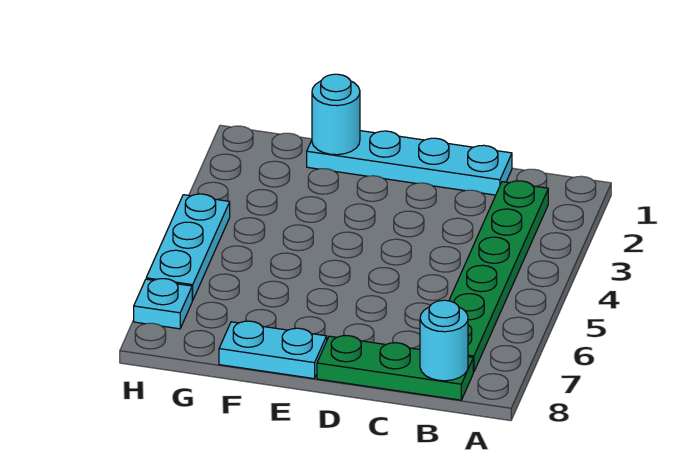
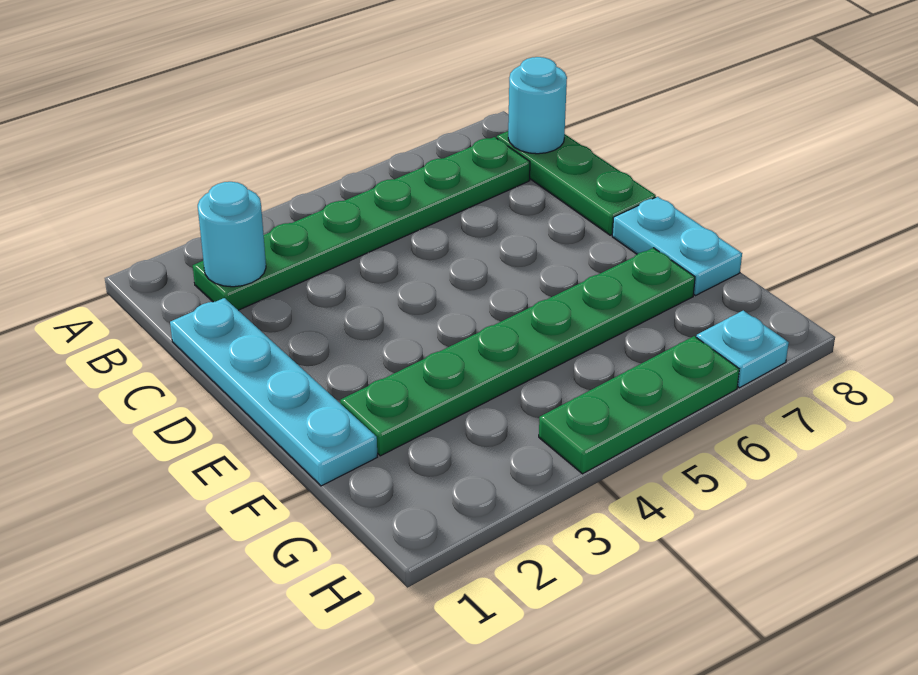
cyan 1x1 round brick [312,74,360,155] -> cyan 1x1 round brick moved to [198,182,266,287]
none -> green 1x6 plate [340,248,695,456]
cyan 1x3 plate [146,194,230,300] -> green 1x3 plate [539,336,739,474]

